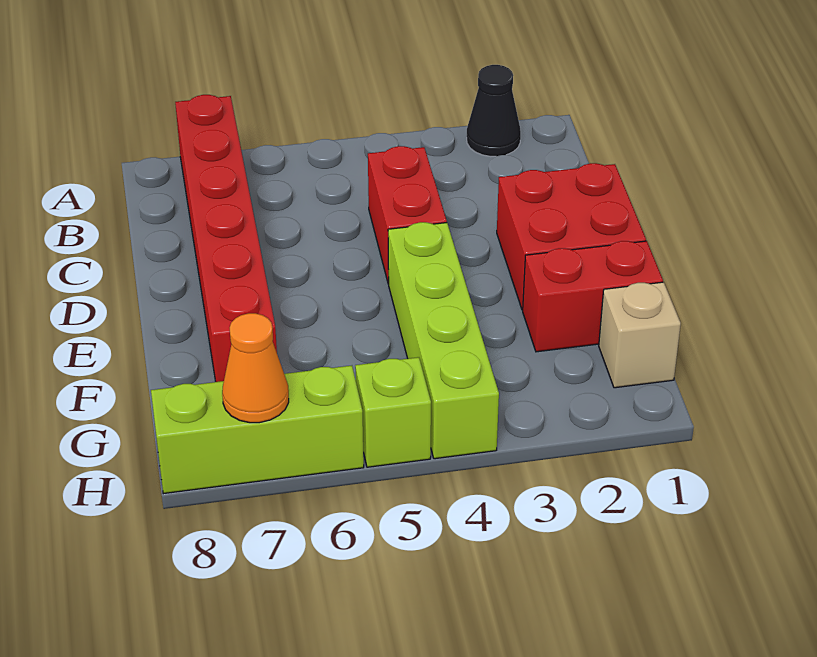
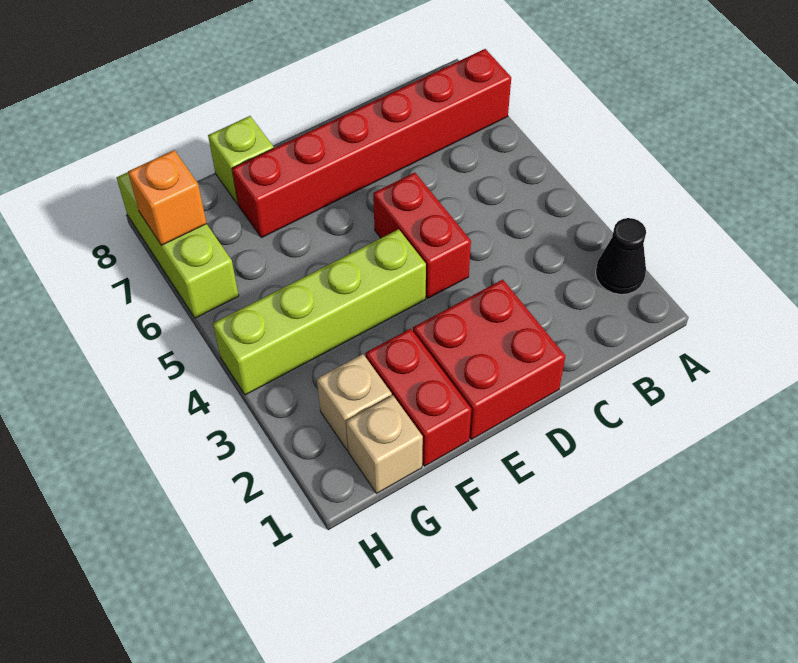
red 1x2 brick [368,146,447,284] -> red 1x2 brick turned to [373,172,471,298]
none -> tan 1x1 brick [317,354,392,451]
lime 1x1 brick [355,357,431,467] -> lime 1x1 brick moved to [208,116,274,204]
orange 1x1 cone [222,313,289,423] -> orange 1x1 brick [128,150,207,246]

